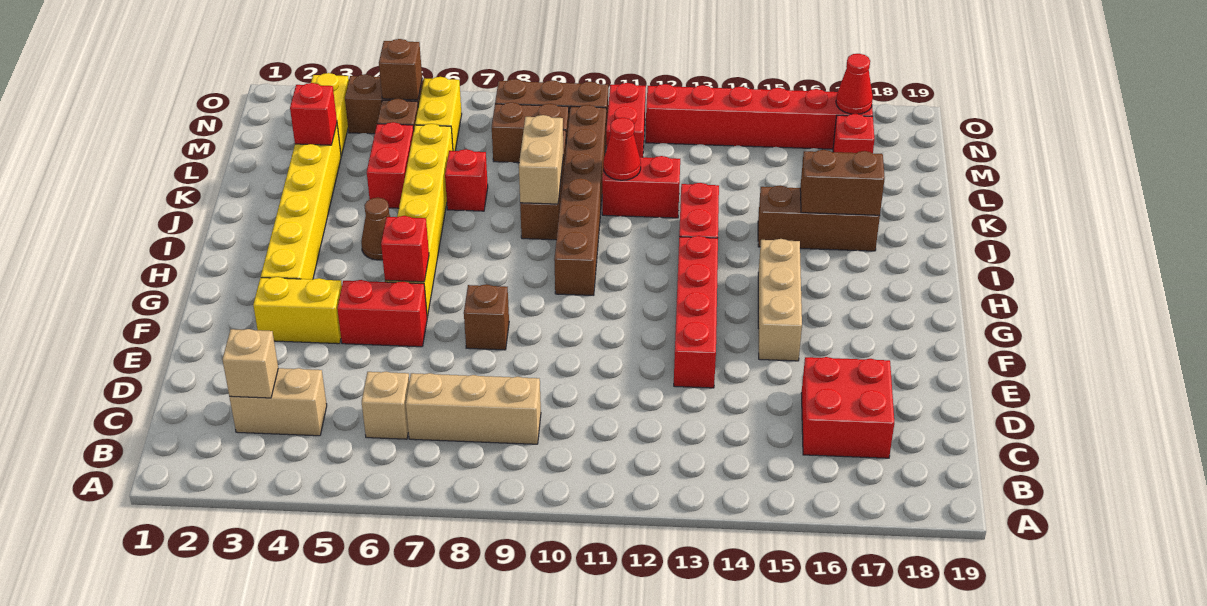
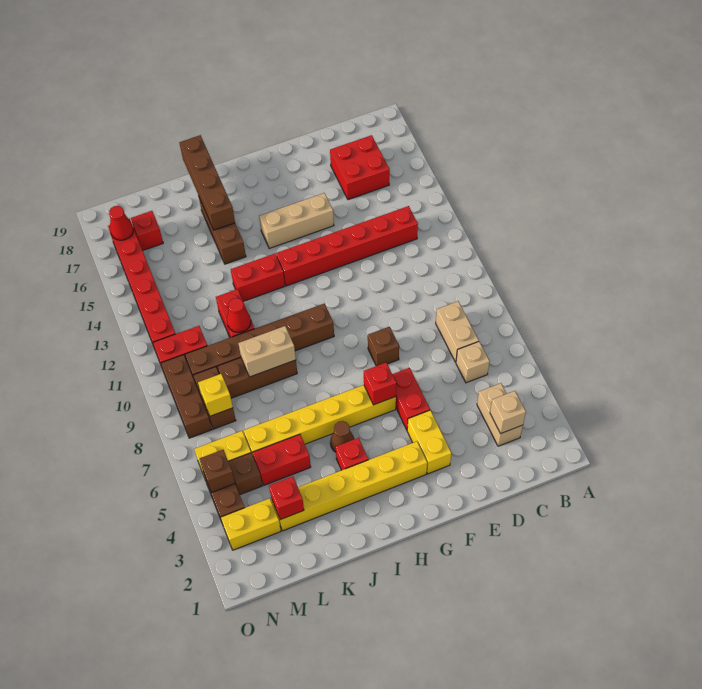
tan 1x3 brick [406,373,541,444] -> tan 1x2 brick [436,301,479,362]
red 1x4 brick [674,236,718,388] -> red 1x6 brick [276,206,418,286]
brown 1x2 brick [800,150,885,215] -> brown 1x4 brick [179,135,235,230]
red 1x1 brick [445,149,488,211] -> red 1x1 brick moved to [336,438,368,470]
none -> yellow 1x1 brick [198,374,233,416]

